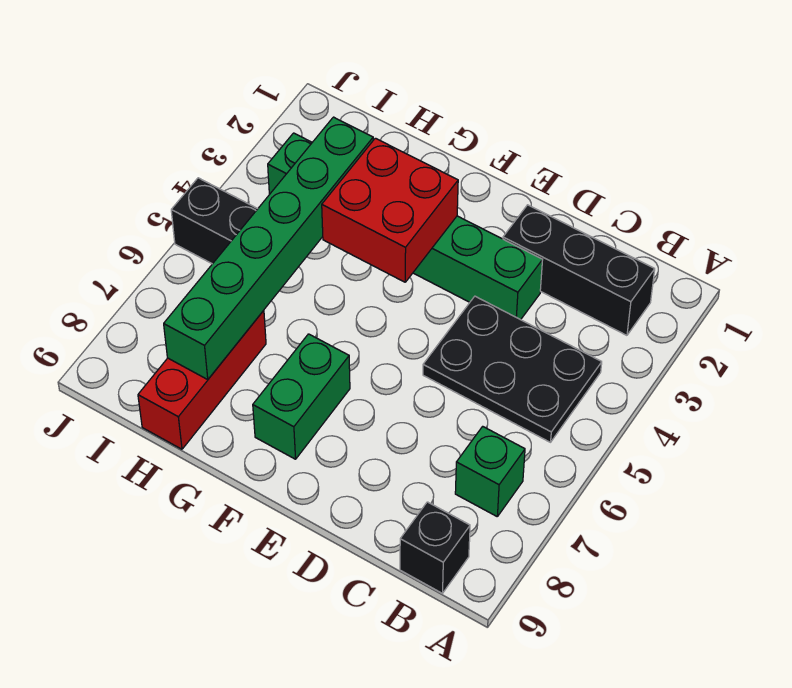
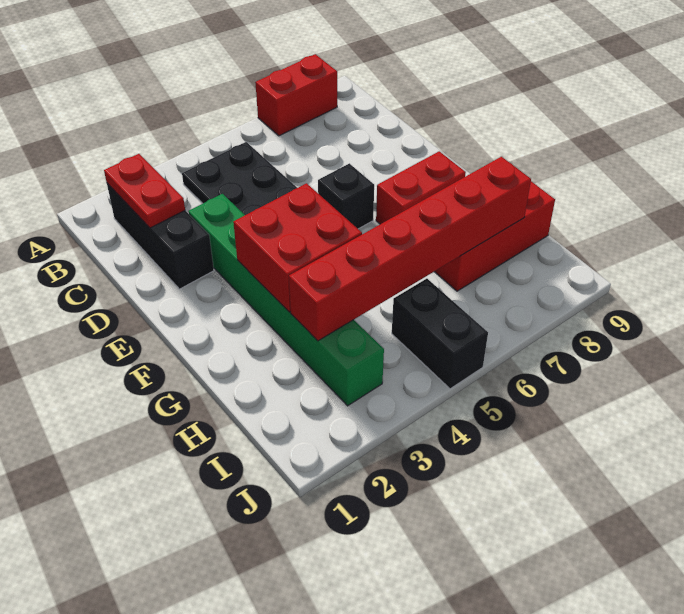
none -> red 1x2 brick [255,54,337,136]
none -> red 1x2 plate [104,154,185,228]
green 1x1 brick [455,426,525,516] -> none
black 1x1 brick [400,502,470,593] -> black 1x1 brick moved to [318,163,374,229]
green 1x2 brick [253,334,350,459] -> red 1x2 brick [376,151,466,224]
green 1x6 brick [164,117,373,379] -> red 1x6 brick [289,157,531,341]

